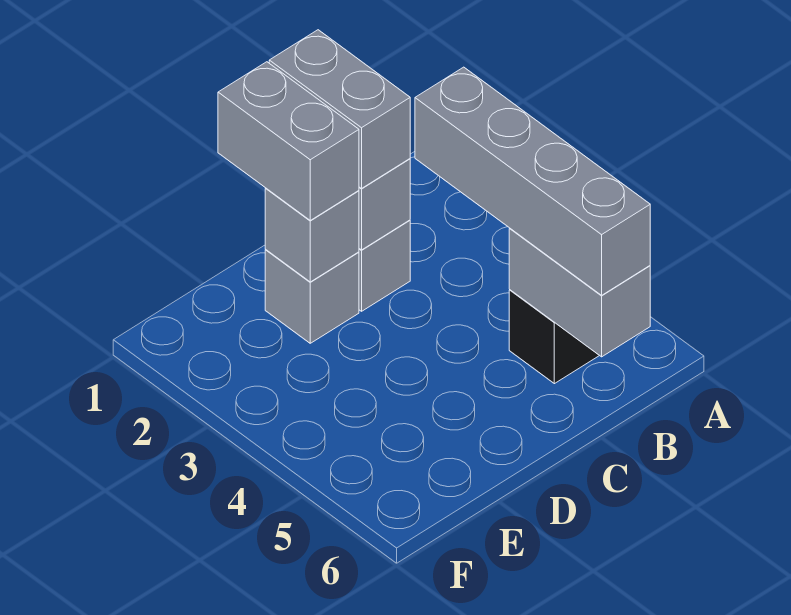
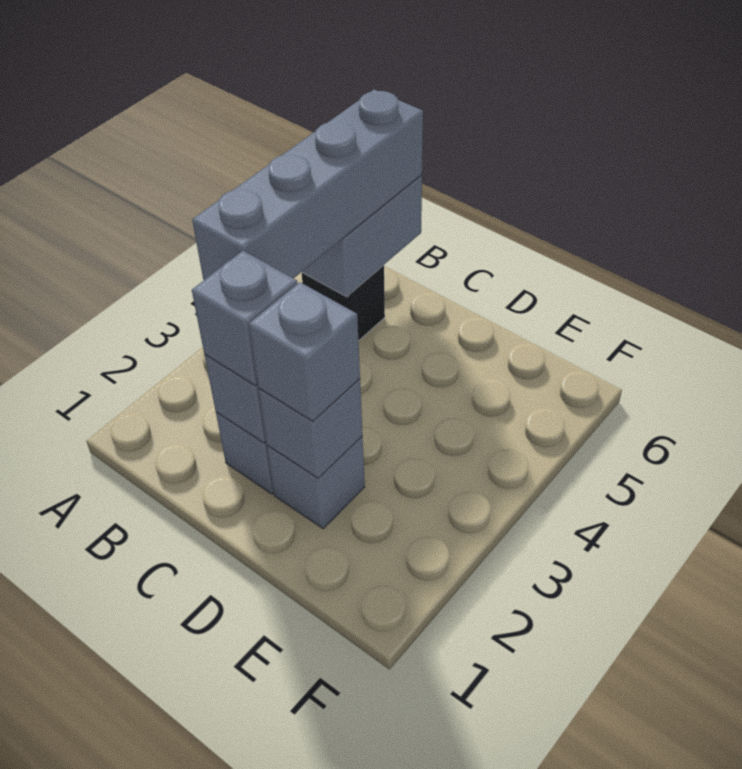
grey 1x2 brick [269,30,410,188] -> grey 1x1 brick [192,251,297,386]
grey 1x2 brick [218,62,359,220] -> grey 1x1 brick [249,282,360,422]

